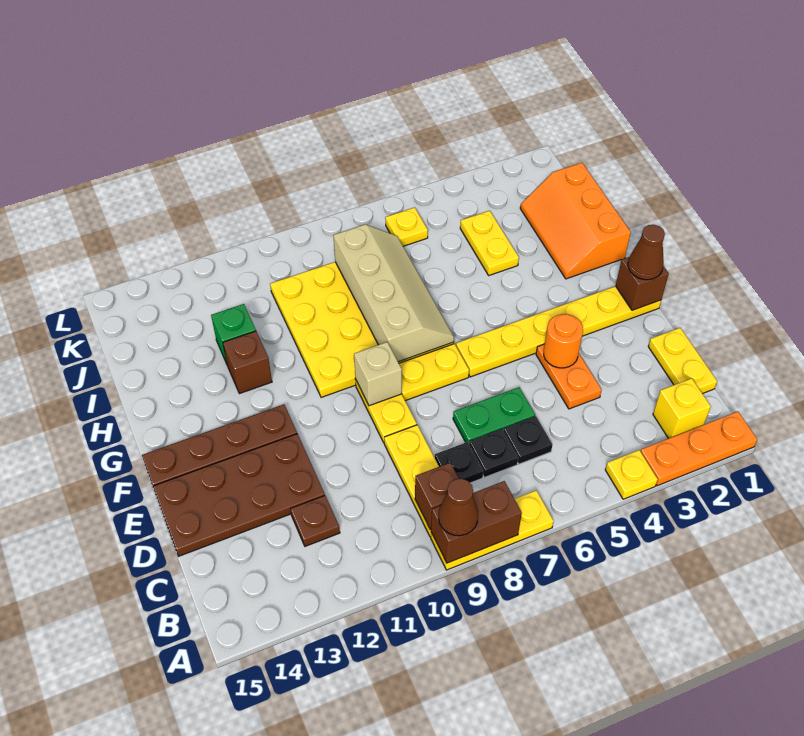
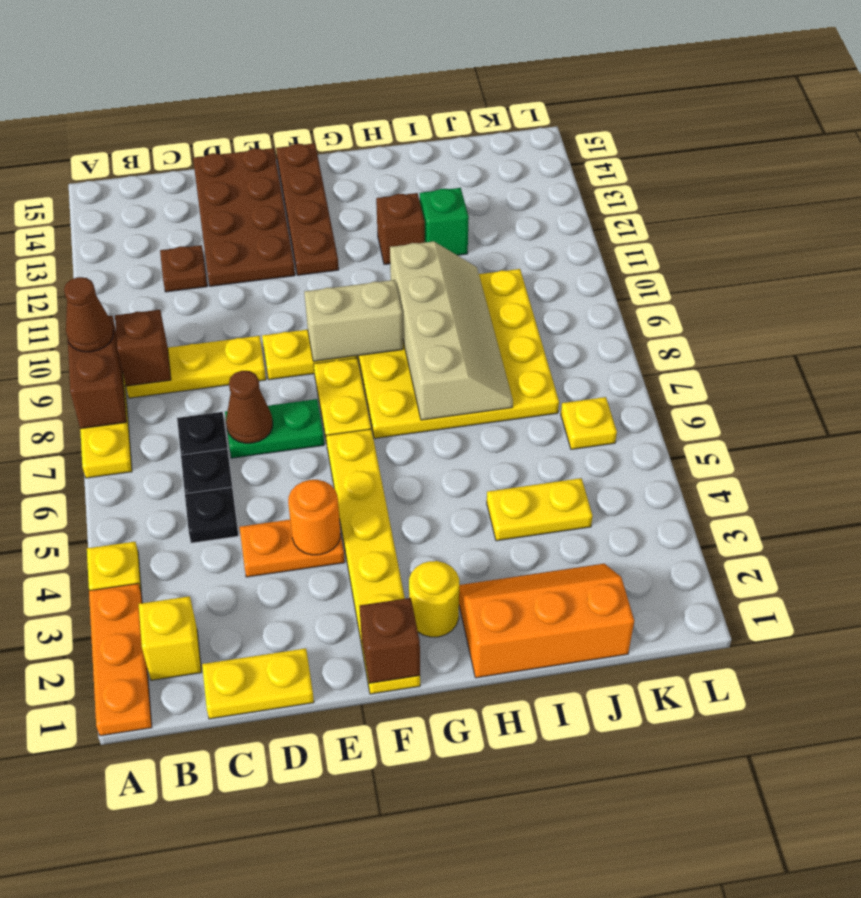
black 1x1 plate [435,442,483,483] -> black 1x1 plate moved to [185,487,238,543]
green 1x2 plate [453,387,535,443] -> green 1x2 plate turned to [225,399,324,458]
brown 1x1 cone [628,225,665,280] -> brown 1x1 cone moved to [226,371,273,443]
tan 1x1 brick [354,342,402,406] -> tan 1x2 brick [304,280,403,361]
none -> yellow 1x1 round brick [409,561,459,637]
tan 2x4 slope [333,224,454,362] -> tan 2x4 slope turned to [390,241,513,420]

